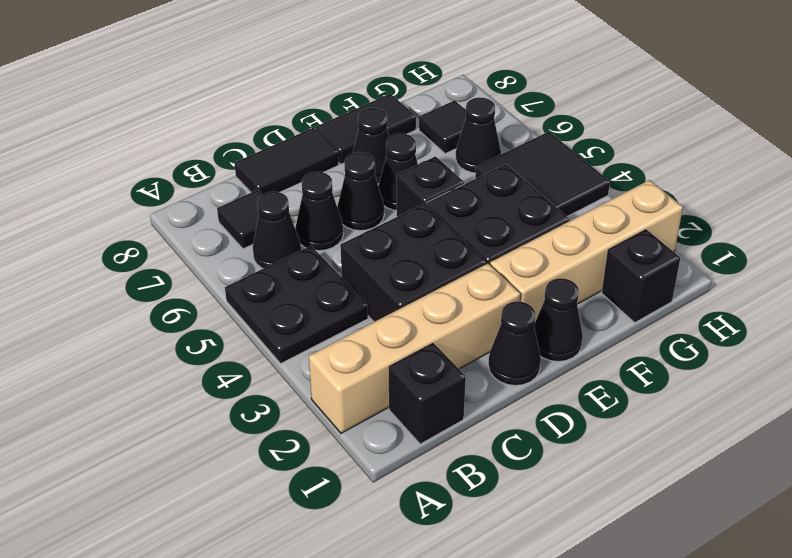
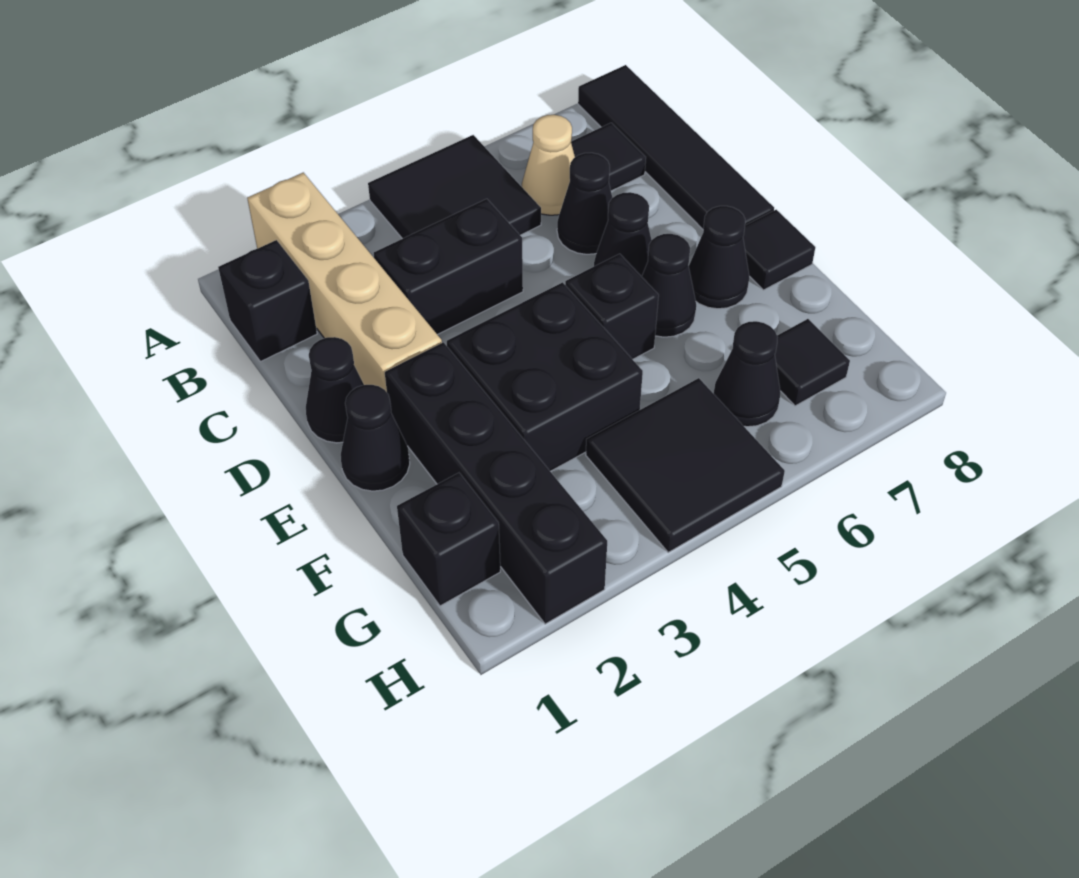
black 2x2 plate [225,246,368,363] -> black 2x2 tile [368,135,541,239]
black 1x1 cone [253,192,301,269] -> tan 1x1 cone [522,115,575,215]
black 2x2 brick [340,204,487,322] -> black 1x2 brick [374,199,523,335]
black 1x2 tile [234,128,339,195] -> black 1x4 tile [578,65,774,229]
tan 1x4 brick [490,180,683,321] -> black 1x4 brick [385,342,607,624]
black 1x2 tile [315,94,416,164] -> black 1x1 tile [743,210,815,290]

